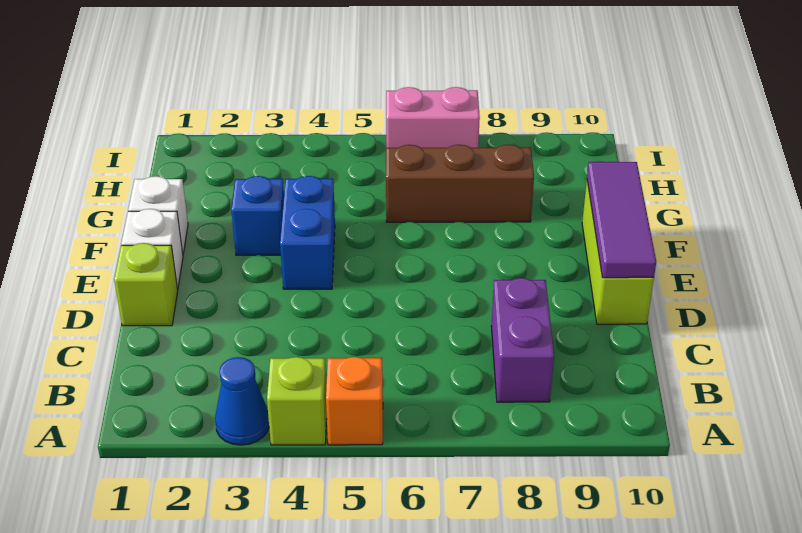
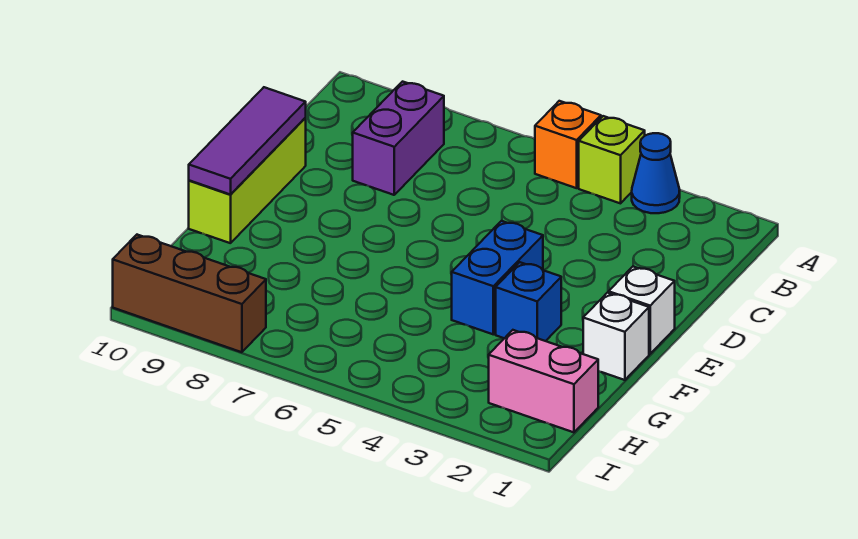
lime 1x1 brick [114,243,178,326] -> none
brown 1x3 brick [386,144,534,222] -> brown 1x3 brick moved to [113,235,266,352]
pink 1x2 brick [386,87,480,148] -> pink 1x2 brick moved to [489,330,598,432]

